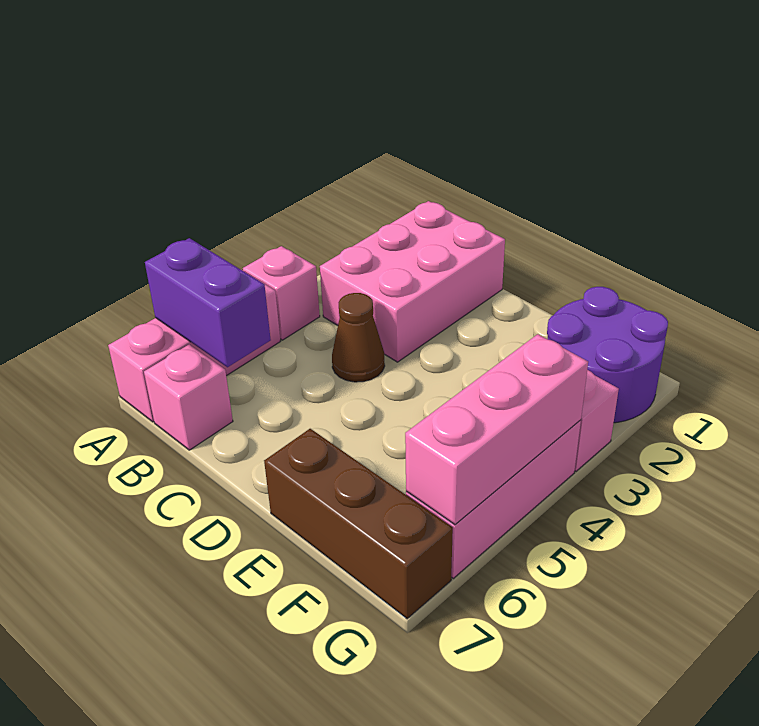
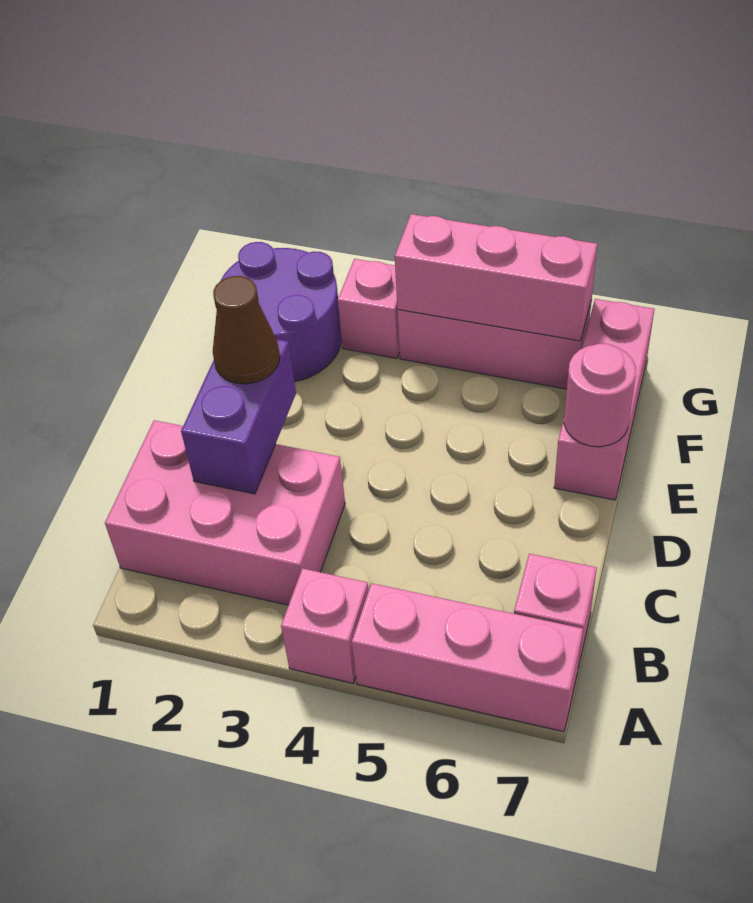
purple 1x2 brick [145,238,271,367] -> purple 1x2 brick moved to [181,339,296,494]
brown 1x1 cone [332,293,385,382] -> brown 1x1 cone moved to [213,276,280,384]
brown 1x3 brick [264,429,453,619] -> pink 1x3 brick [554,299,654,500]
none -> pink 1x1 round brick [564,343,636,447]

